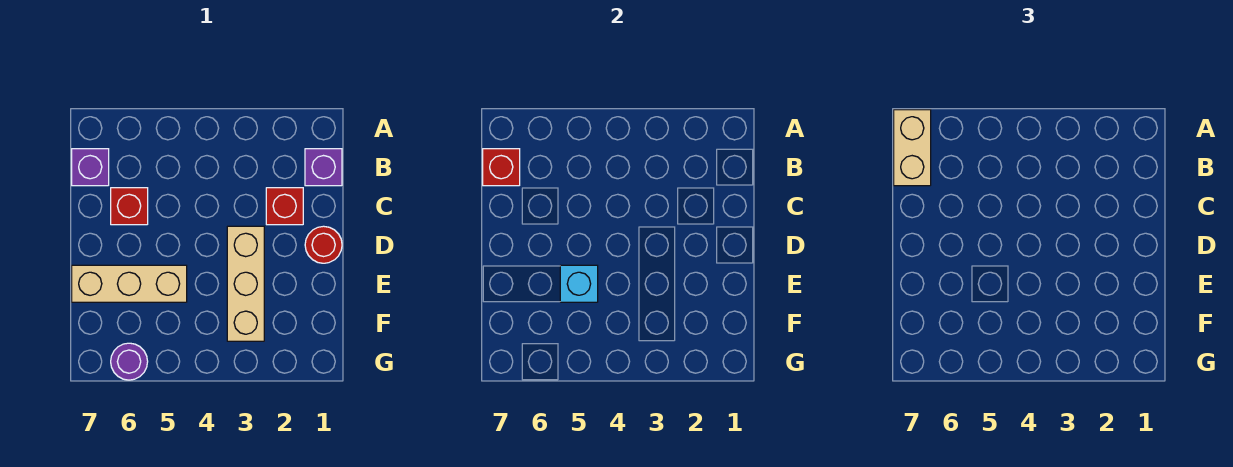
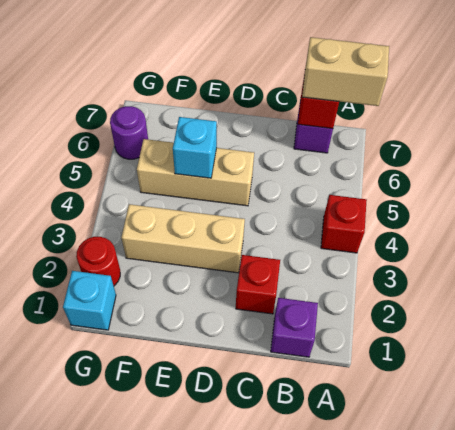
red 1x1 brick [111,188,148,225] -> red 1x1 brick moved to [321,195,367,253]
red 1x1 round brick [305,226,342,263] -> red 1x1 round brick moved to [76,237,120,286]
tan 1x3 brick [72,265,187,302] -> tan 1x3 brick turned to [137,139,254,206]
none -> cyan 1x1 brick [63,271,116,330]

